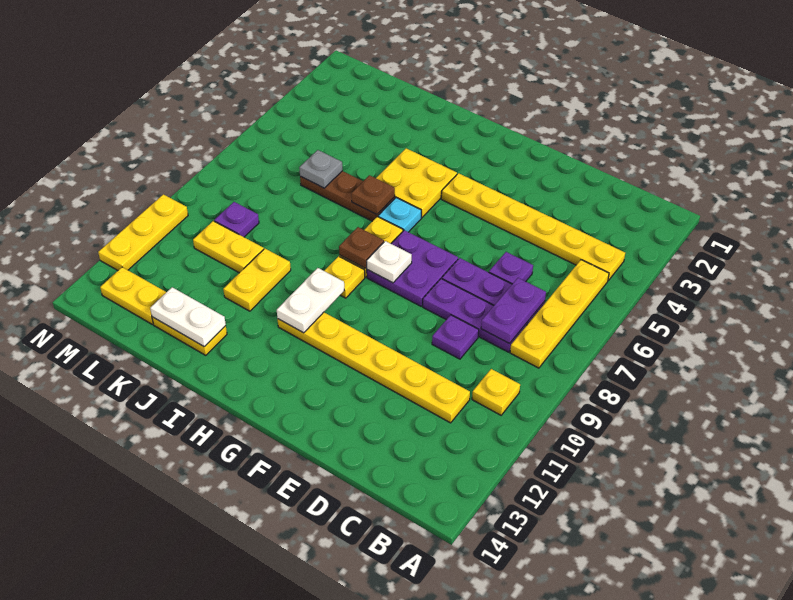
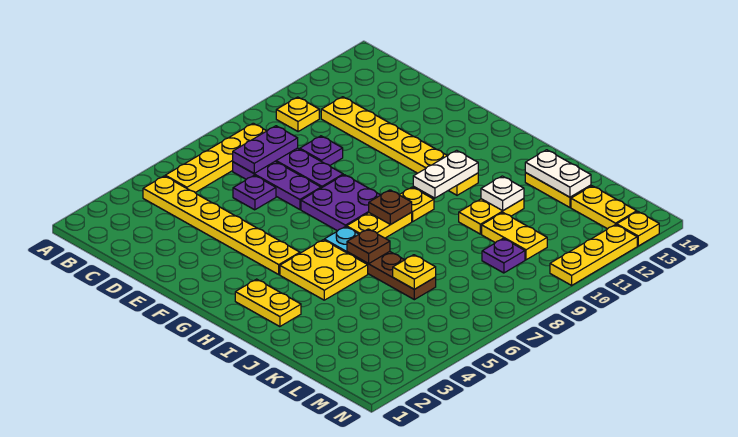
white 1x1 plate [366,241,412,283] -> white 1x1 plate moved to [481,176,524,210]
none -> yellow 1x2 plate [235,279,301,327]
grey 1x1 plate [299,150,342,188] -> yellow 1x1 plate [393,255,436,289]
none -> yellow 1x1 plate [617,212,659,246]

